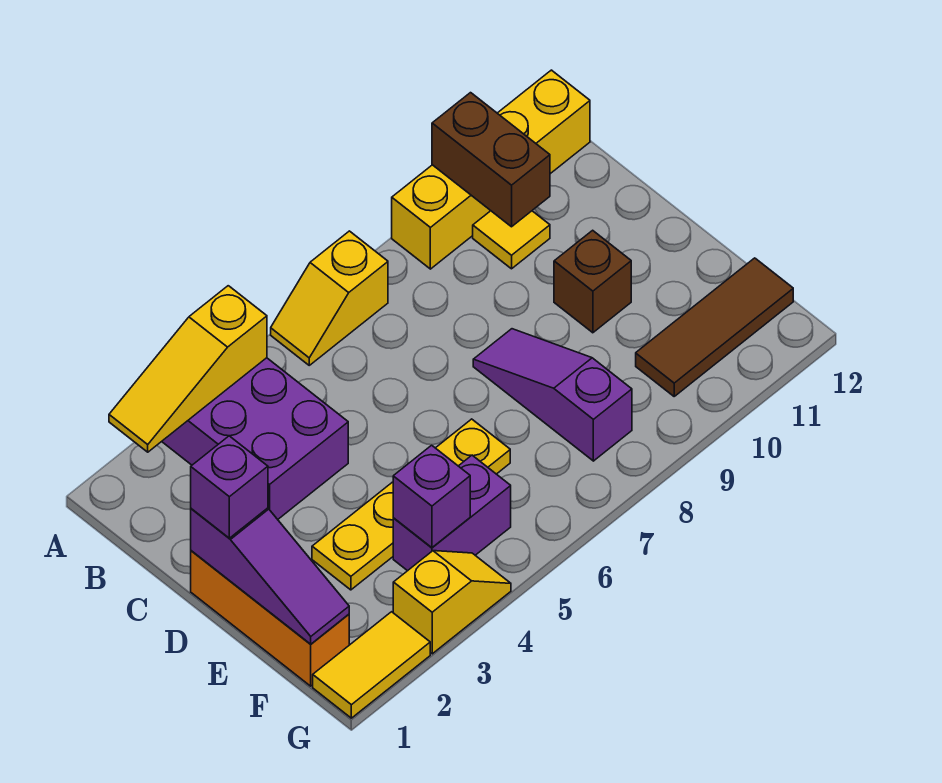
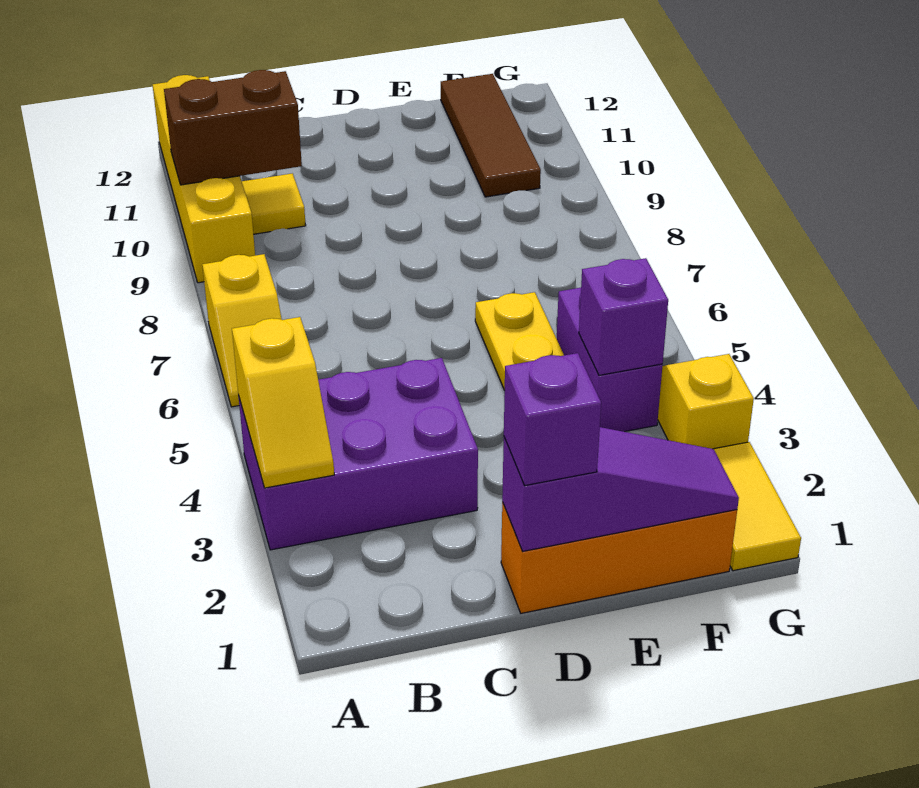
yellow 1x3 slope [109,286,267,452] -> yellow 1x2 slope [232,317,334,488]
purple 1x3 slope [473,329,632,461] -> none
brown 1x1 brick [554,230,631,333] -> none

